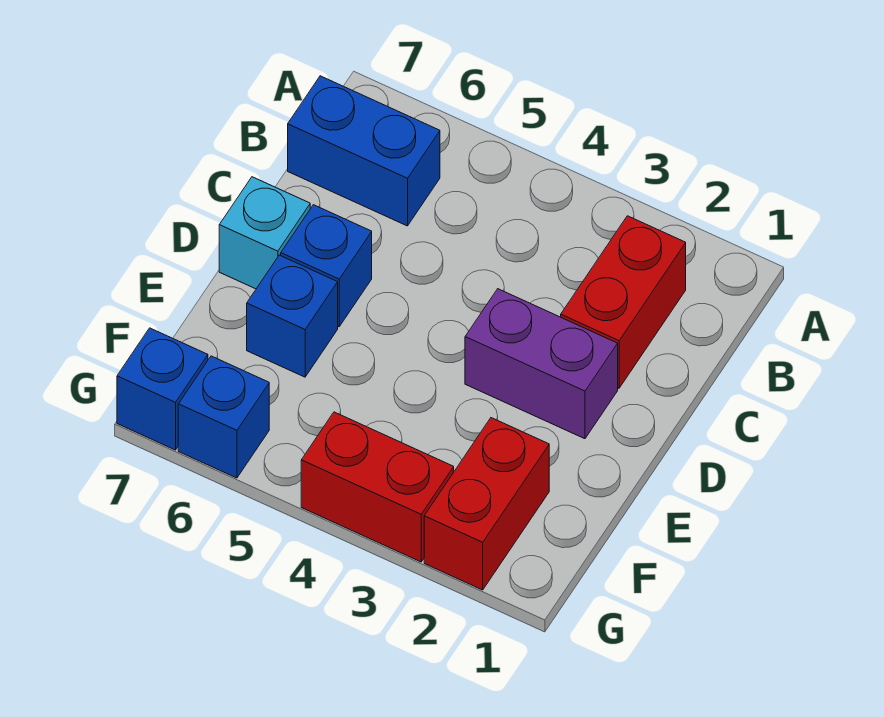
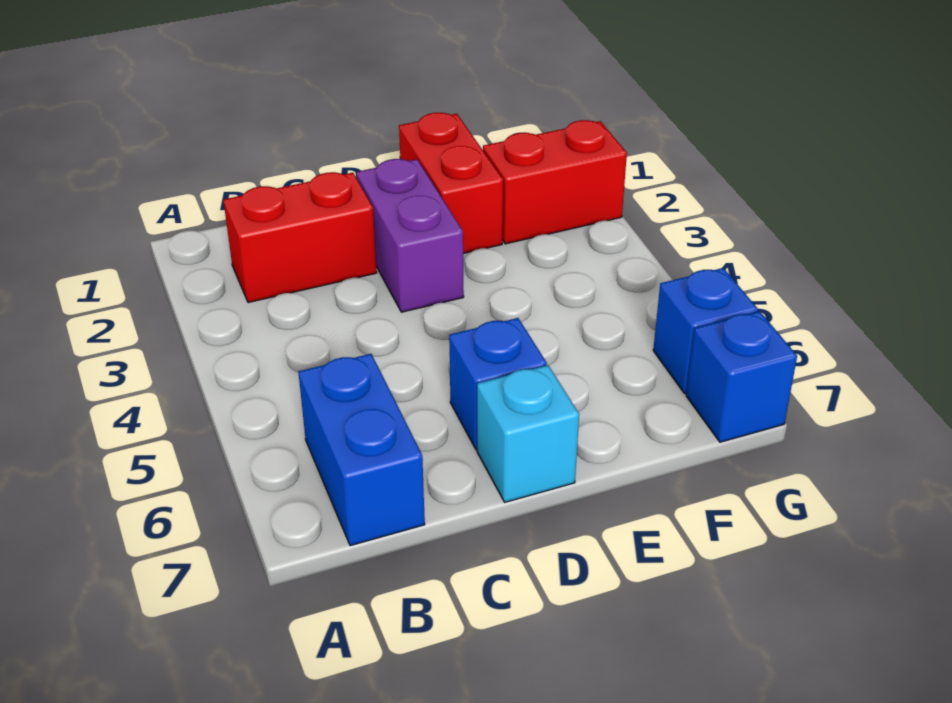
blue 1x1 brick [247,255,338,377] -> none
red 1x2 brick [301,412,454,562] -> red 1x2 brick moved to [399,113,503,253]

